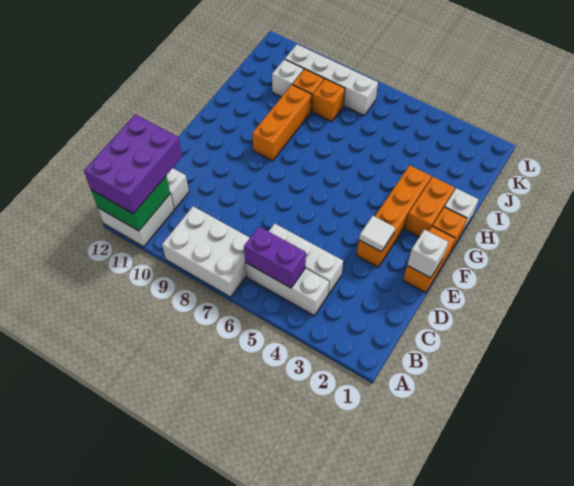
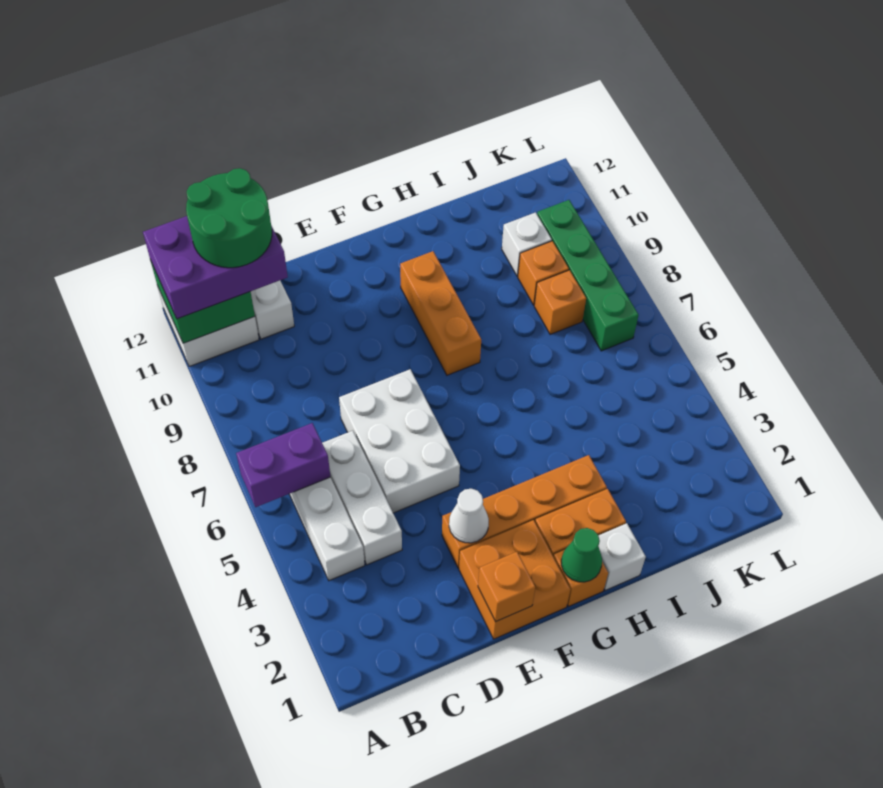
white 2x3 brick [162,206,250,297] -> white 2x3 brick moved to [339,369,460,513]
purple 1x2 brick [244,227,306,288] -> purple 1x2 brick turned to [236,423,330,507]
none -> green 2x2 round brick [186,168,272,268]
orange 1x2 brick [403,226,455,293] -> orange 2x2 brick [459,520,570,639]
white 1x1 brick [407,230,448,278] -> orange 1x1 brick [478,552,535,622]
white 1x1 tile [359,216,395,252] -> white 1x1 cone [449,489,489,543]
none -> green 1x1 cone [561,528,602,582]
orange 1x3 brick [252,85,312,161] -> orange 1x3 brick turned to [400,251,481,375]
white 1x4 brick [285,44,378,115] -> green 1x4 brick [537,200,638,351]

